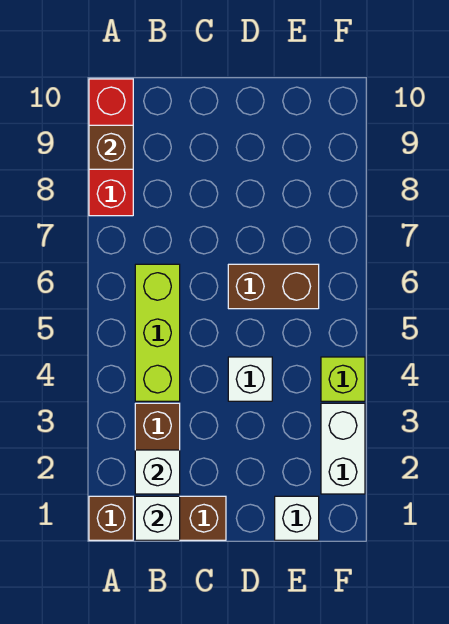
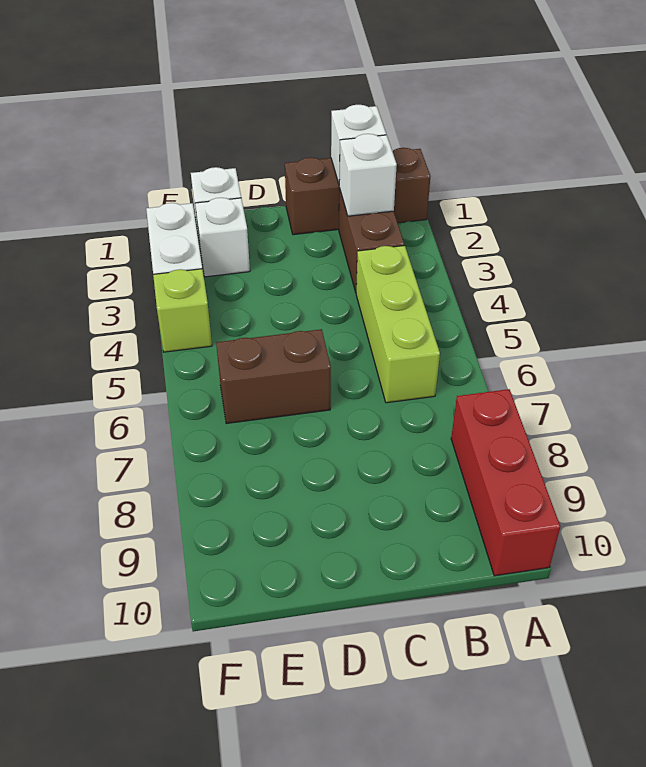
brown 1x1 brick [89,125,133,169] -> none
white 1x1 brick [228,357,272,401] -> white 1x1 brick moved to [195,198,250,277]

